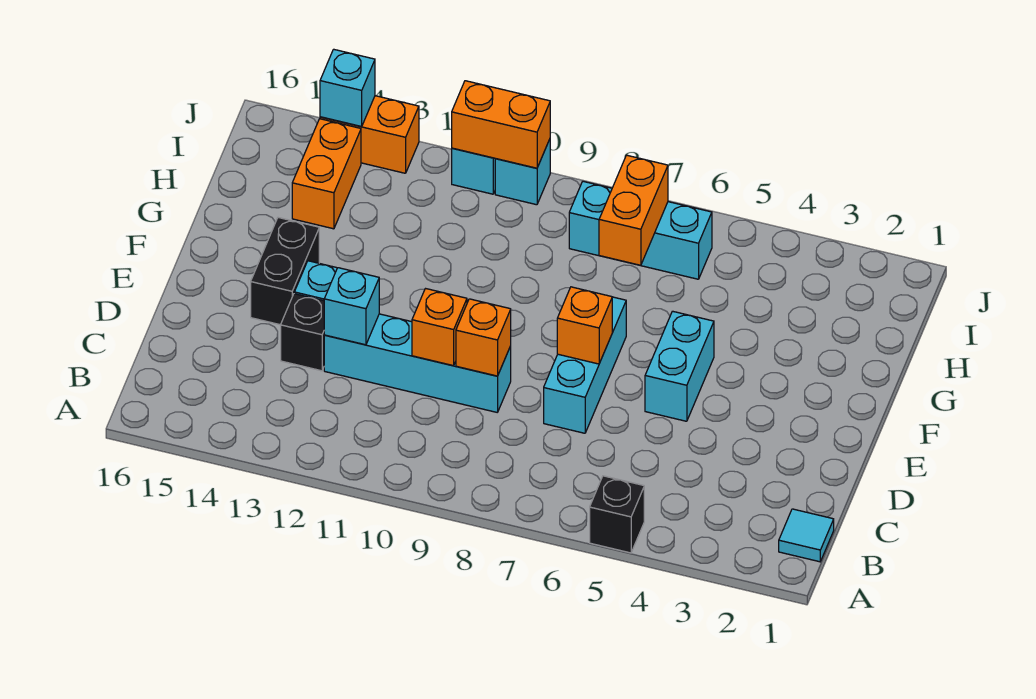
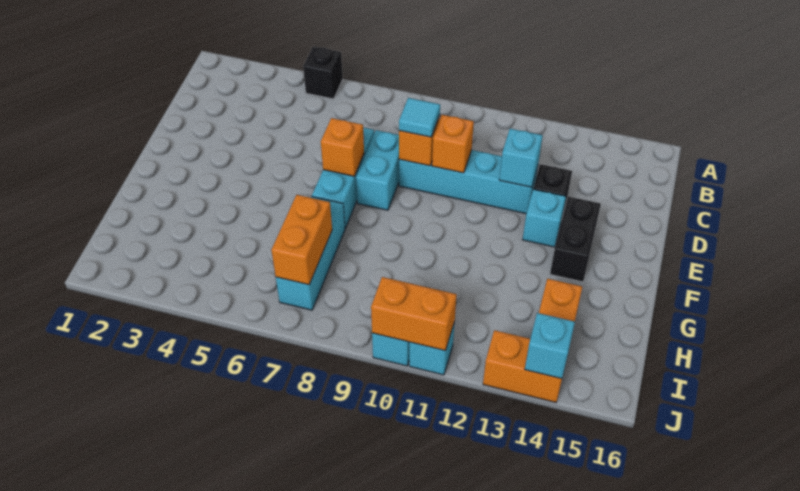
cyan 1x1 tile [779,509,834,562] -> cyan 1x1 tile moved to [399,98,440,137]
cyan 1x2 brick [645,311,714,421] -> cyan 1x2 brick moved to [356,130,399,210]
cyan 1x3 brick [569,181,712,279] -> cyan 1x3 brick turned to [276,197,345,310]

